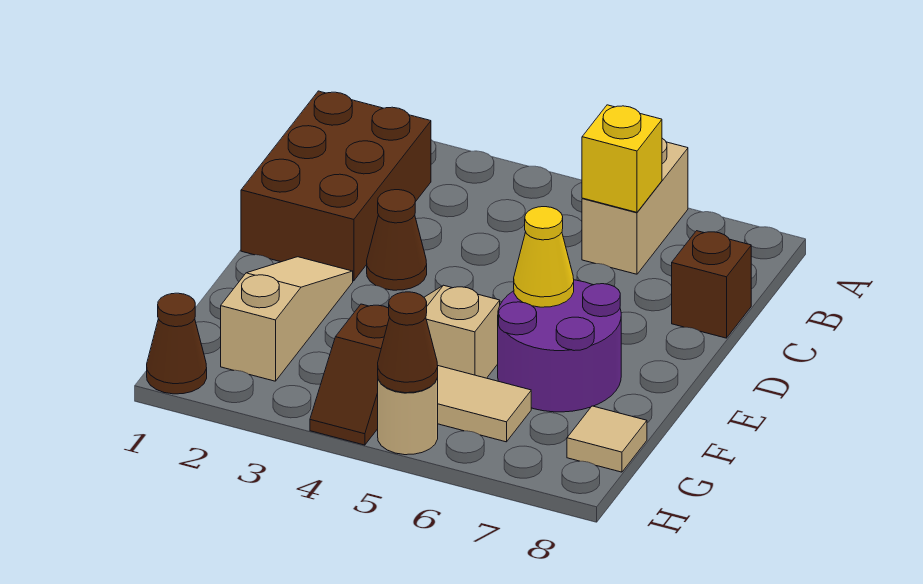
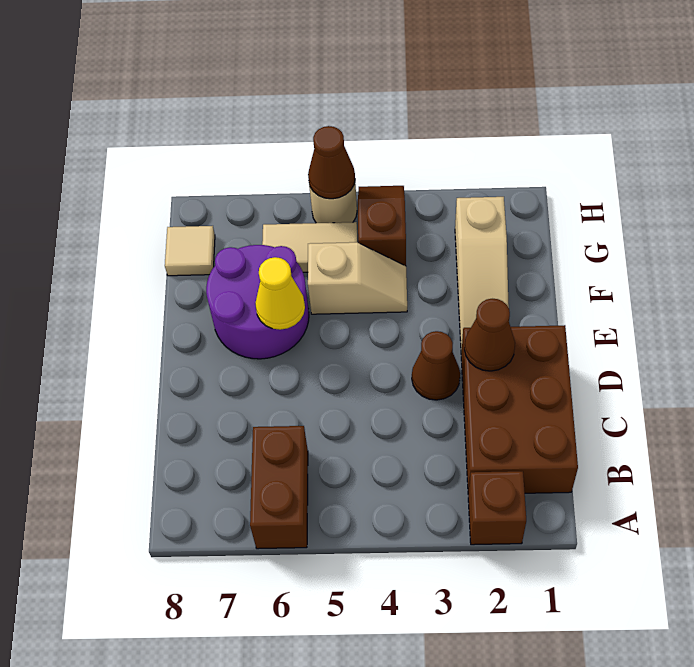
tan 1x2 brick [582,138,688,274] -> brown 1x2 brick [250,426,308,549]
yellow 1x1 brick [582,105,662,212] -> none
brown 1x1 brick [672,231,751,338] -> brown 1x1 brick moved to [468,471,526,545]
brown 1x1 cone [147,293,207,394] -> brown 1x1 cone moved to [464,299,515,371]

